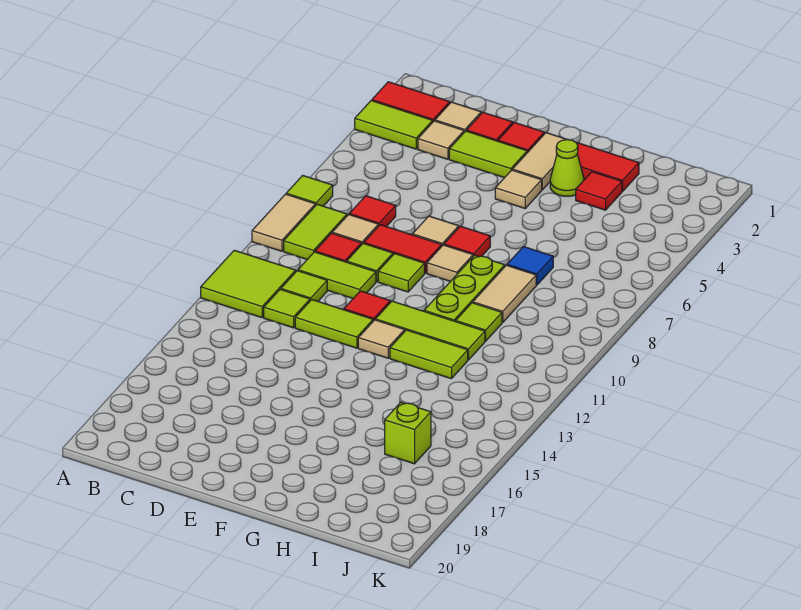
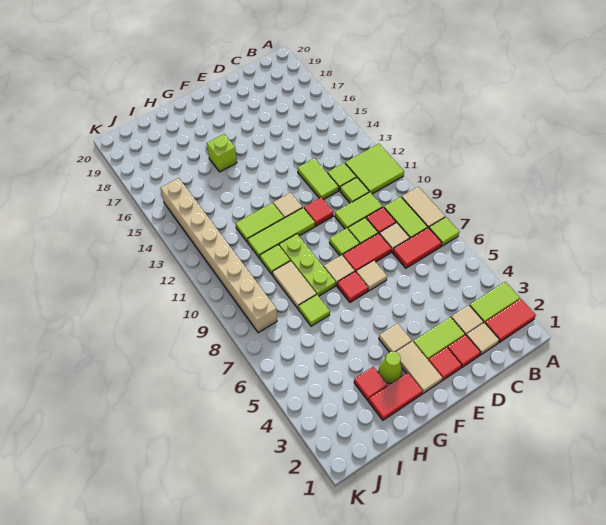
red 1x1 tile [349,196,396,227] -> red 1x2 tile [393,227,442,268]
lime 1x2 tile [295,300,373,348] -> lime 1x2 tile turned to [298,158,339,200]
blue 1x1 tile [507,247,553,285] -> lime 1x1 tile [298,295,330,326]
lime 1x1 brick [385,402,431,464] -> lime 1x1 brick moved to [207,134,237,172]
none -> tan 1x8 brick [160,178,277,333]

